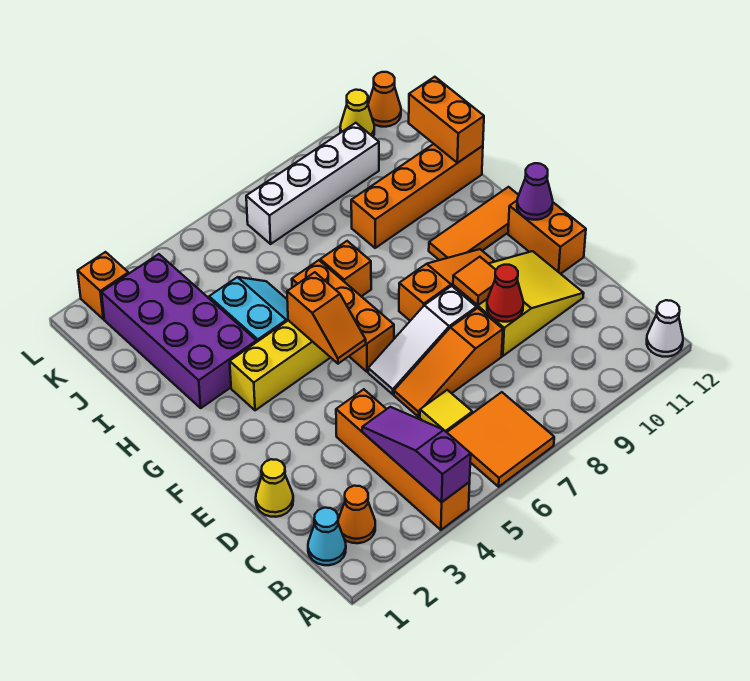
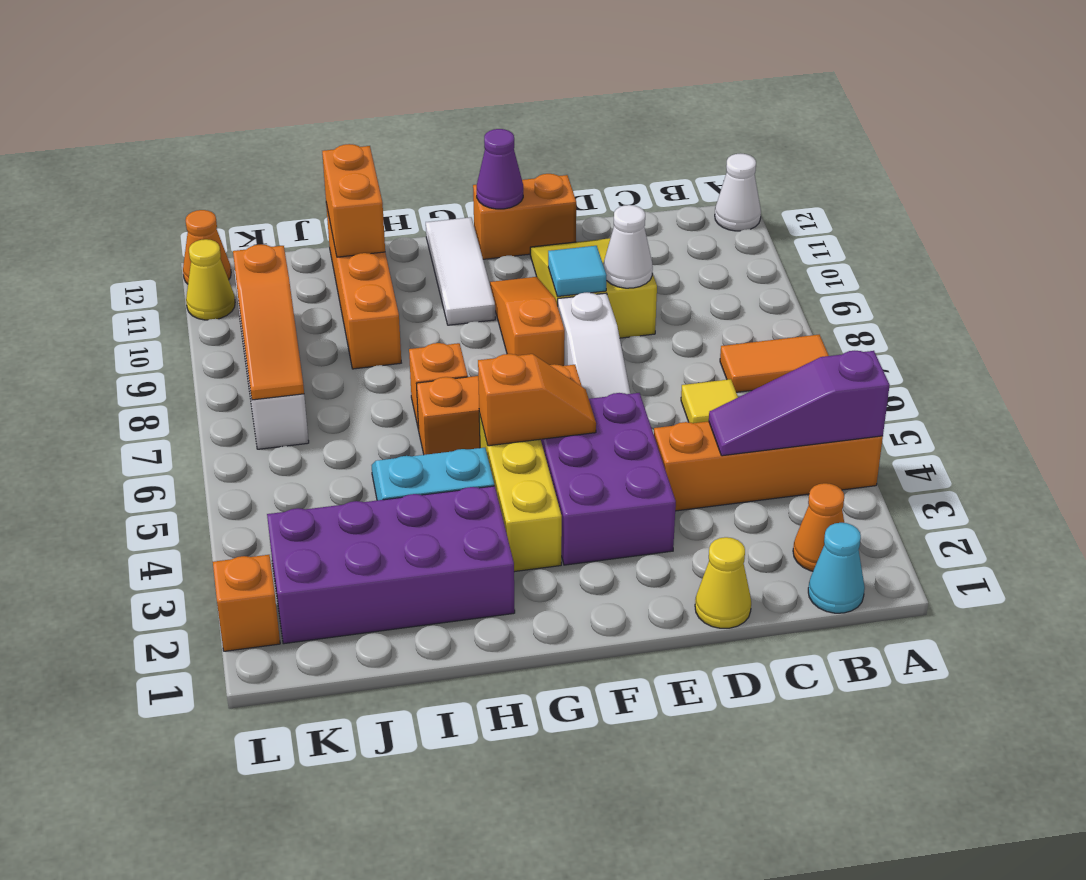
orange 2x2 tile [447,392,554,487] -> orange 1x2 tile [720,335,829,392]
orange 1x3 slope [394,308,503,417] -> orange 1x3 slope moved to [233,244,304,400]
red 1x1 cone [487,265,523,322] -> white 1x1 cone [603,205,653,288]
none -> purple 2x3 brick [541,393,676,565]
orange 1x1 tile [453,257,496,305] -> cyan 1x1 tile [548,246,607,297]
orange 1x3 tile [429,187,519,260] -> white 1x3 tile [426,217,495,325]
orange 1x2 brick [409,77,484,163] -> orange 1x2 brick turned to [322,144,385,257]

